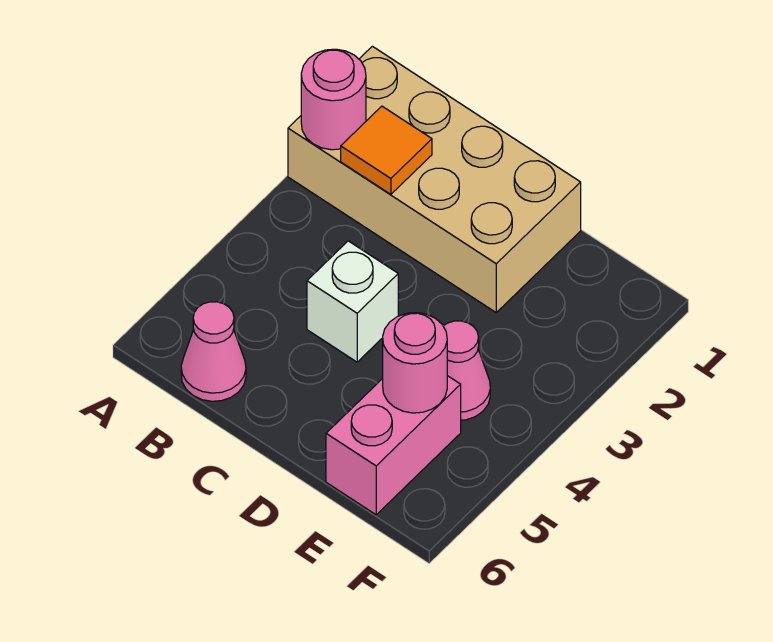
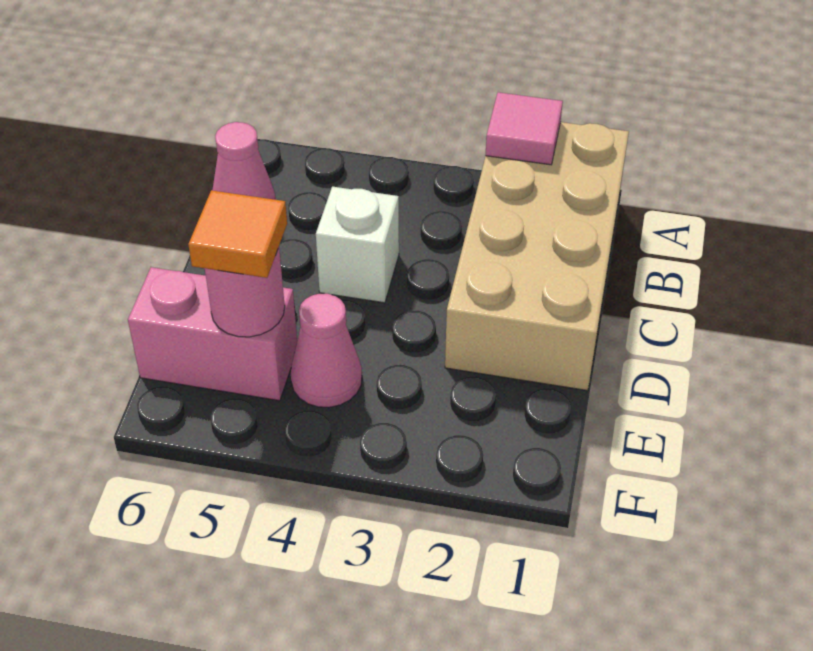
pink 1x1 round brick [301,49,366,150] -> pink 1x1 tile [485,92,563,165]
orange 1x1 tile [341,106,432,194] -> orange 1x1 tile moved to [188,190,287,278]

